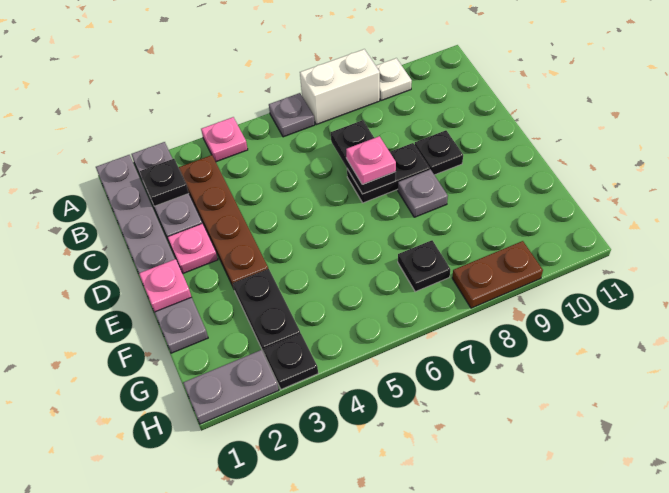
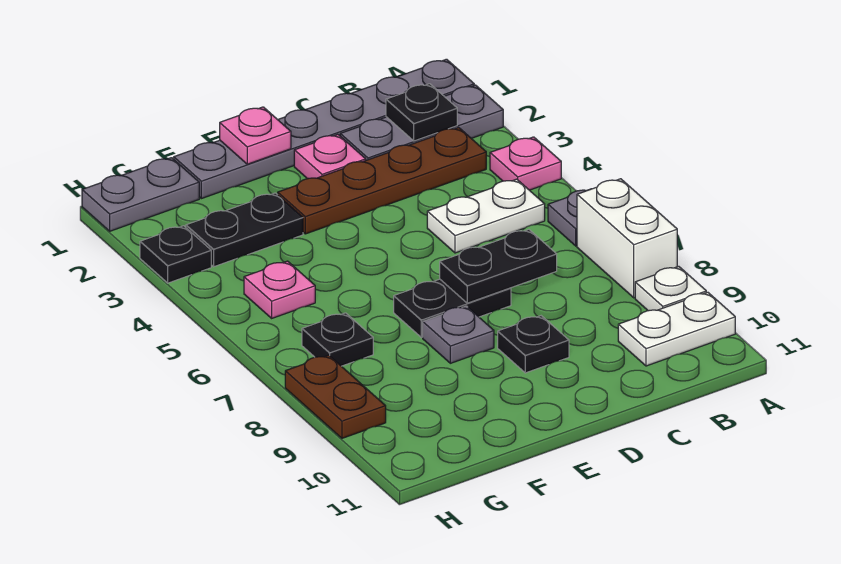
none -> white 1x2 plate [618,292,735,366]
none -> white 1x2 plate [427,179,545,253]
black 1x2 plate [347,143,430,203] -> black 1x2 plate turned to [394,279,511,338]
pink 1x1 plate [346,136,396,184] -> pink 1x1 plate moved to [244,261,315,318]
grey 1x2 plate [183,350,279,424] -> grey 1x2 plate turned to [82,158,199,231]

